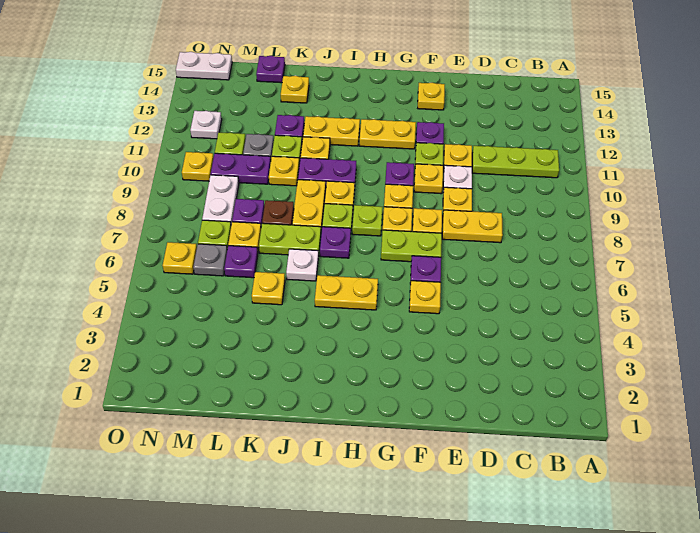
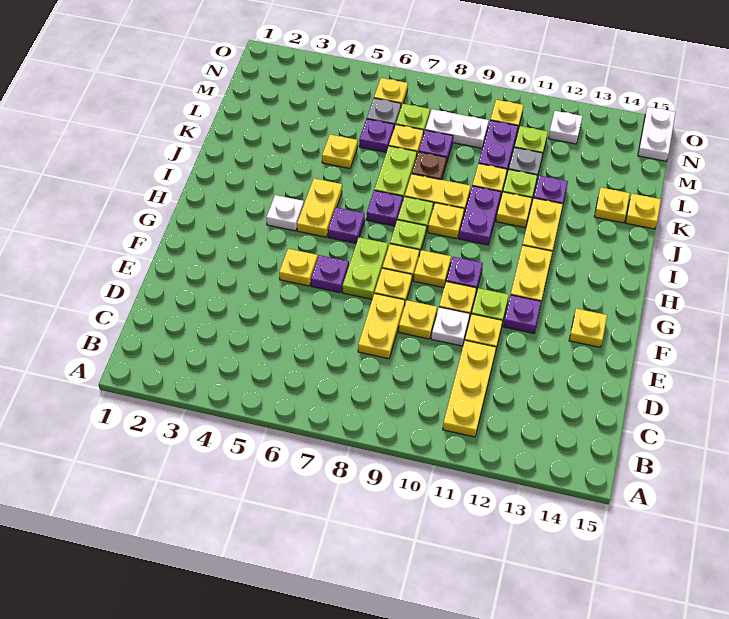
lime 1x3 plate [472,146,559,178] -> yellow 1x3 plate [443,340,496,437]
white 1x1 plate [286,249,318,281] -> white 1x1 plate moved to [266,195,304,231]
none -> yellow 1x1 plate [625,194,661,229]
purple 1x1 plate [256,56,285,83] -> purple 1x1 plate moved to [328,207,365,243]

